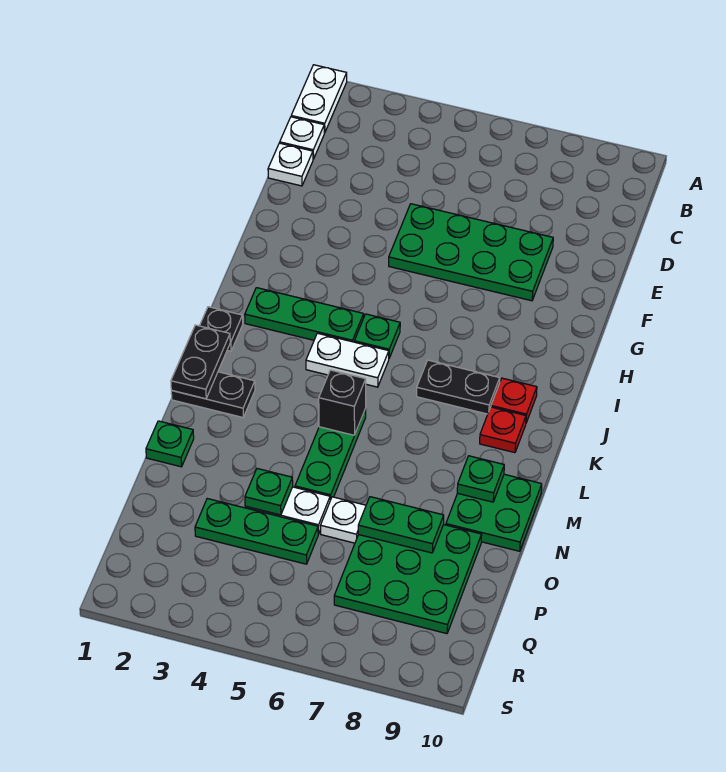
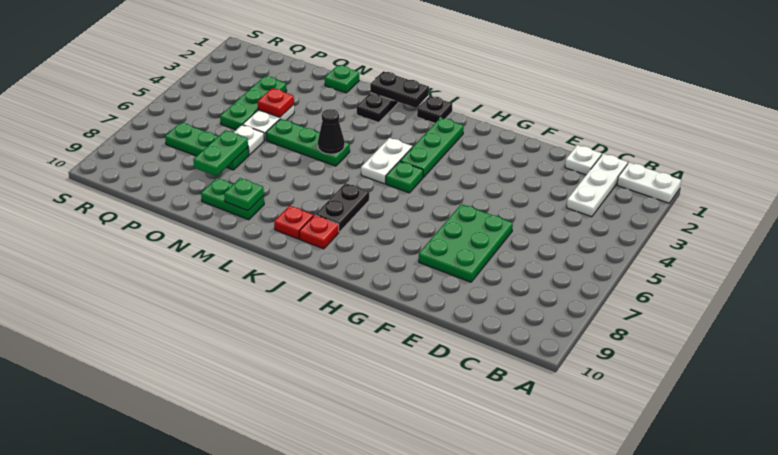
white 1x1 plate [280,117,324,159] -> white 1x3 plate [567,154,628,217]
green 2x4 plate [389,204,553,301] -> green 2x3 plate [419,204,513,282]
black 1x1 brick [319,370,366,435] -> black 1x1 cone [318,109,345,154]
green 2x2 plate [446,474,542,551] -> green 1x2 plate [201,178,264,220]
green 1x1 plate [245,469,293,515] -> red 1x1 plate [258,88,294,117]
green 3x3 plate [334,525,482,634] -> green 1x3 plate [165,123,249,170]

